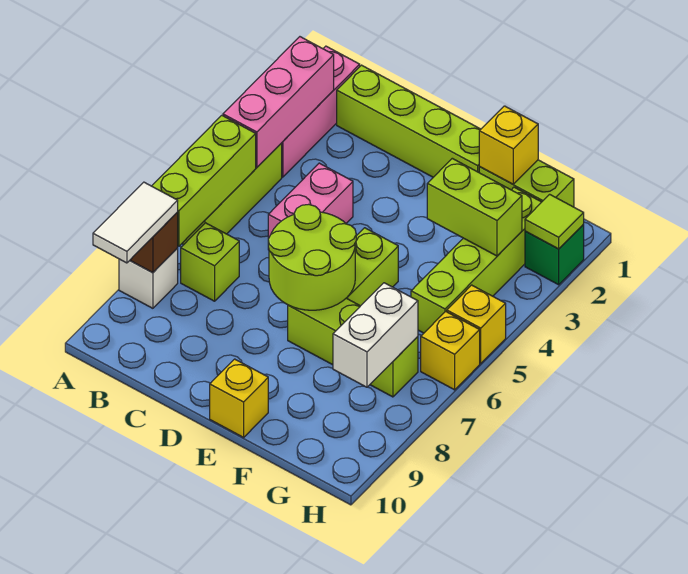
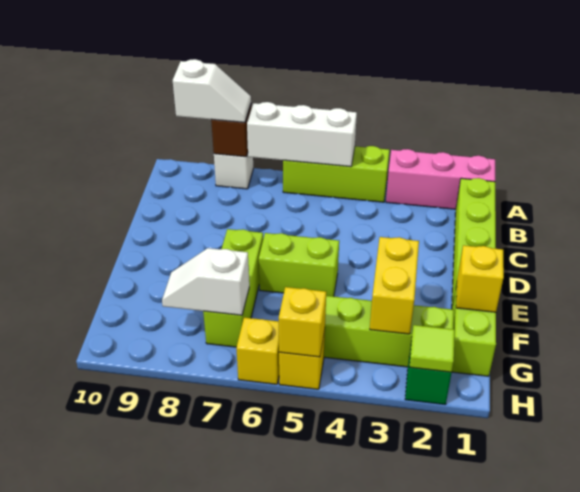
pink 1x3 brick [223,37,334,167] -> none
lime 1x3 brick [152,115,256,246] -> white 1x3 brick [247,102,357,167]
white 1x2 tile [93,182,178,263] -> white 1x2 slope [173,59,251,122]
lime 1x1 brick [181,223,239,301] -> none
pink 1x2 brick [268,163,353,250] -> none
lime 2x2 round brick [268,204,356,310] -> none
yellow 1x1 brick [210,359,268,437] -> yellow 1x1 brick moved to [279,287,326,357]
lime 1x2 brick [427,158,522,256] -> yellow 1x2 brick [370,237,419,334]
white 1x2 brick [333,283,418,387] -> white 1x2 slope [162,248,249,315]

